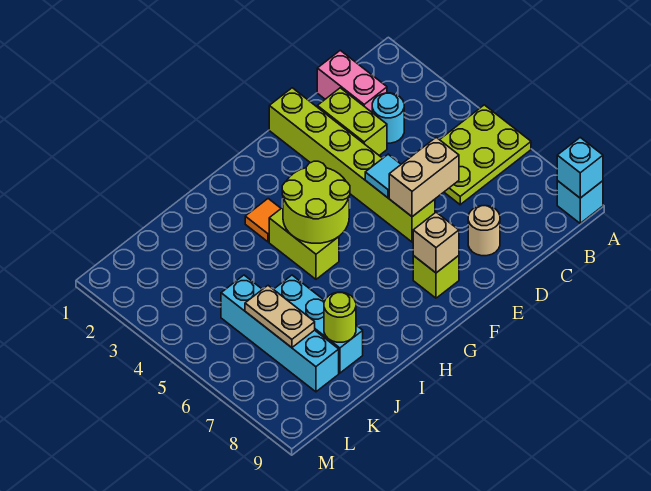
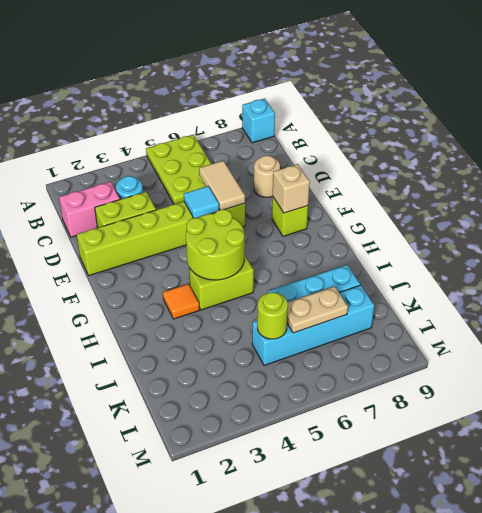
cyan 1x1 brick [557,137,603,198] -> none
tan 1x2 brick [389,137,459,217] -> tan 1x2 tile [199,161,245,210]
lime 1x1 round brick [324,292,356,342] -> lime 1x1 round brick moved to [257,292,288,339]

